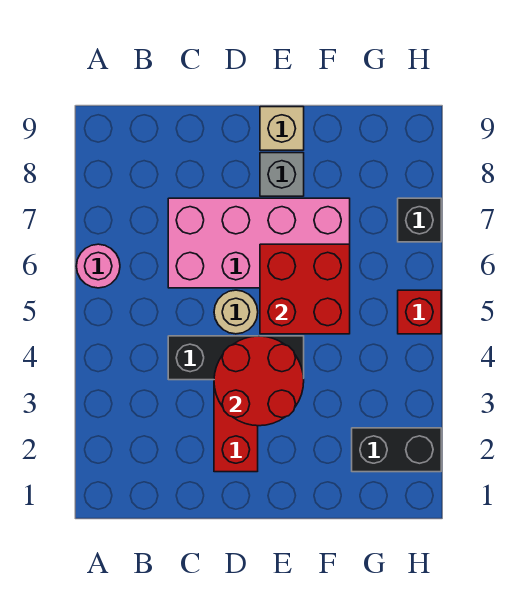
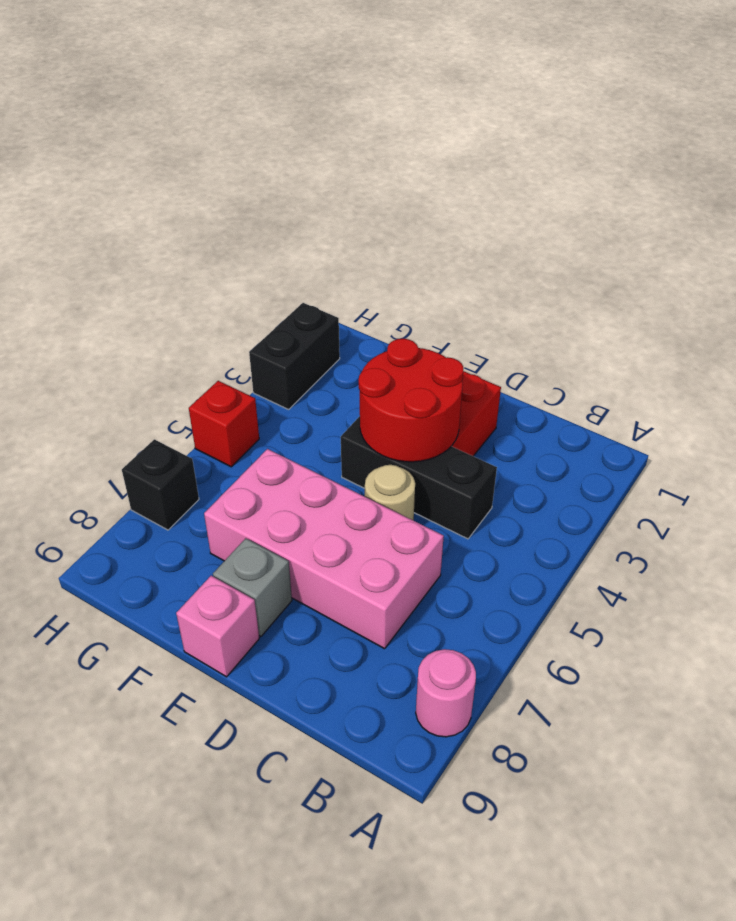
pink 1x1 round brick [76,244,120,288] -> pink 1x1 round brick moved to [416,649,476,737]
red 2x2 brick [260,244,350,334] -> none
tan 1x1 brick [260,107,304,150] -> pink 1x1 brick [176,576,259,677]
black 1x2 brick [352,428,441,472] -> black 1x2 brick turned to [249,303,340,409]

